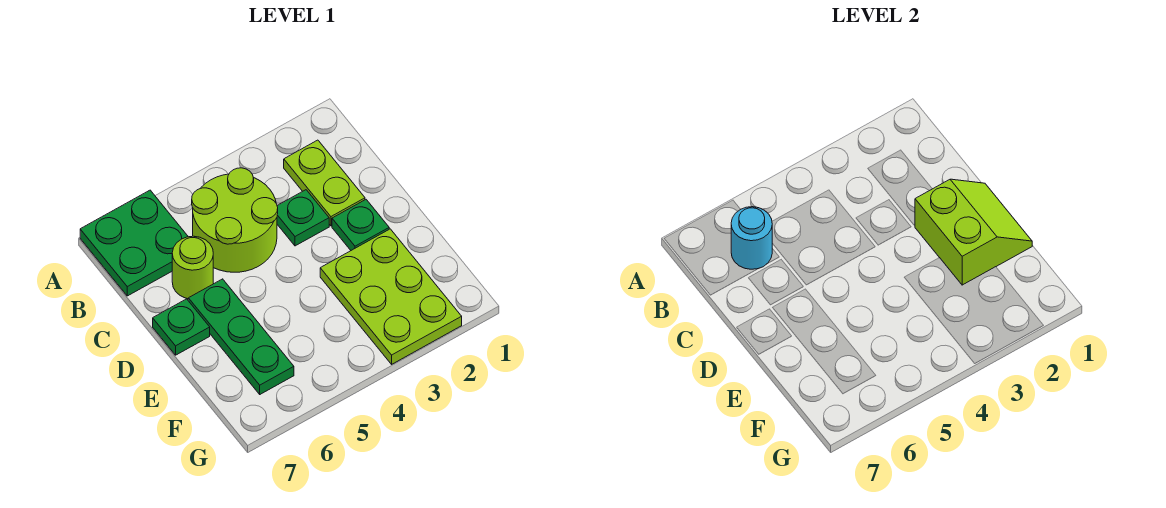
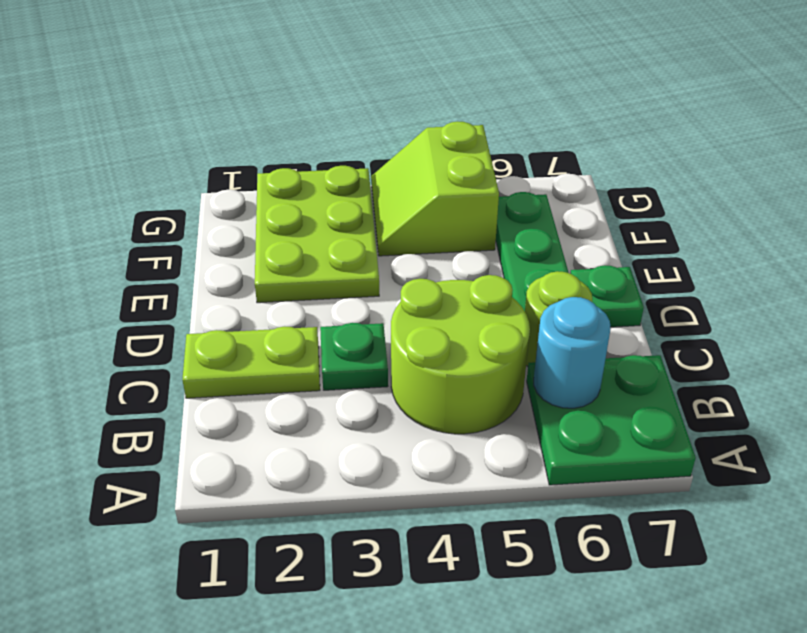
lime 1x2 plate [284,140,365,226] -> lime 1x2 plate turned to [182,326,320,398]
lime 2x2 slope [915,179,1032,285] -> lime 2x2 slope moved to [371,121,499,256]
green 1x1 plate [332,200,389,250] -> none

